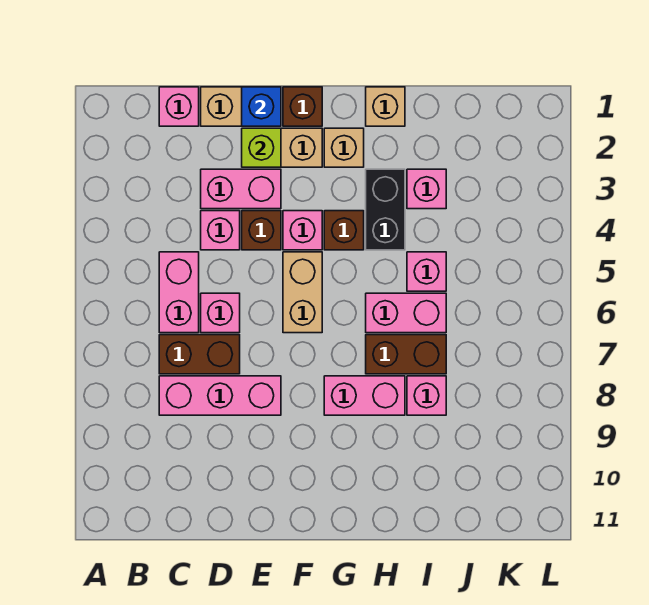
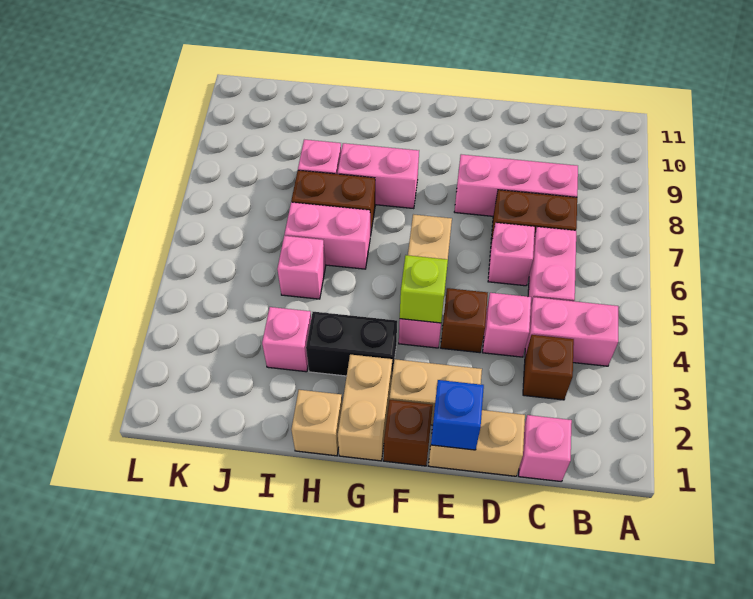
pink 1x2 brick [201,169,281,209] -> pink 1x2 brick moved to [525,297,618,366]
lime 1x1 brick [242,128,281,167] -> lime 1x1 brick moved to [400,255,448,323]
tan 1x1 brick [324,128,364,167] -> tan 1x2 brick [338,355,392,461]
brown 1x1 brick [324,211,364,250] -> brown 1x1 brick moved to [523,335,574,400]
black 1x2 brick [366,169,405,250] -> black 1x2 brick turned to [306,312,397,376]

